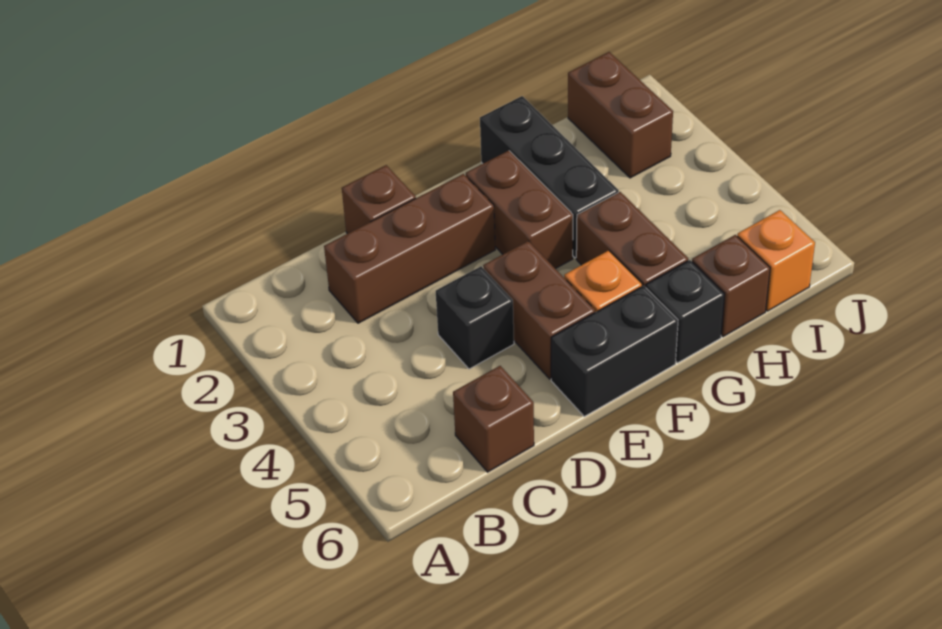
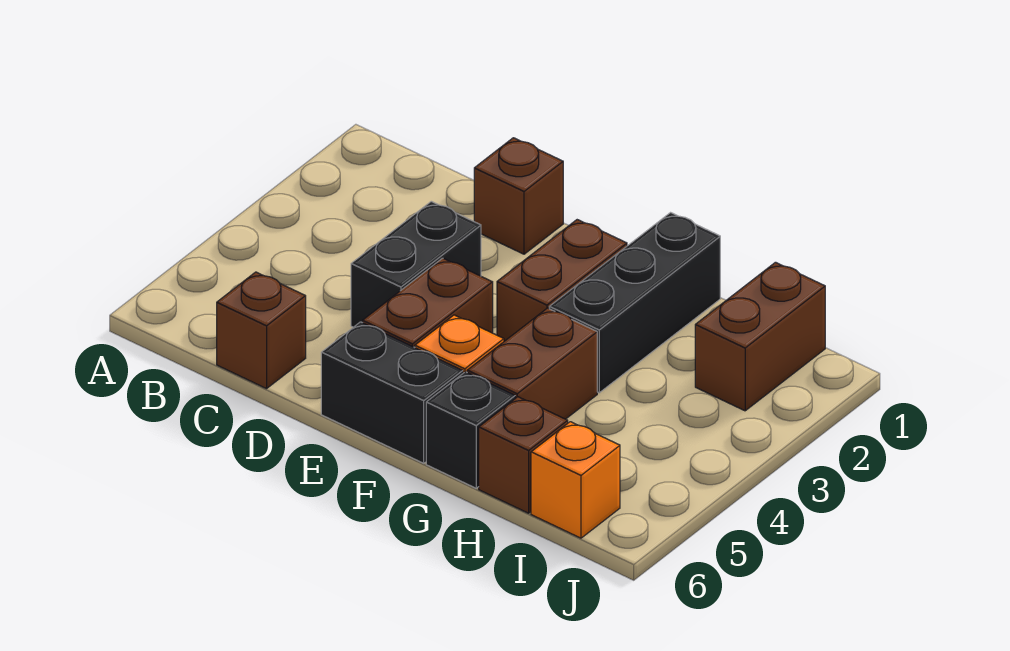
brown 1x3 brick [324,174,495,323] -> none
black 1x1 brick [436,266,514,369] -> black 1x2 brick [351,201,481,327]

